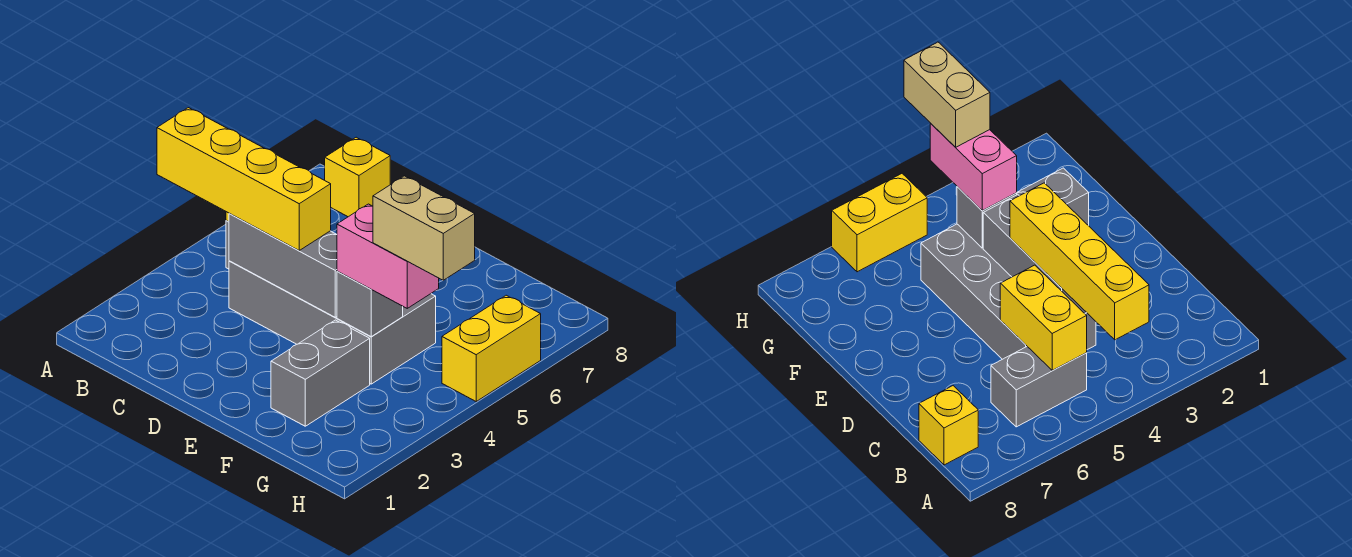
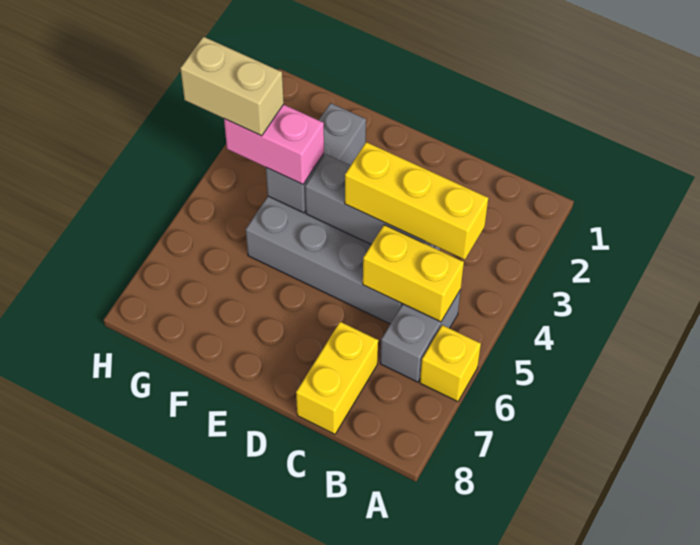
yellow 1x4 brick [157,108,331,250] -> yellow 1x3 brick [345,142,488,260]
yellow 1x1 brick [325,137,390,217] -> yellow 1x1 brick moved to [420,325,481,402]
yellow 1x2 brick [442,295,541,401] -> yellow 1x2 brick moved to [296,322,378,434]

